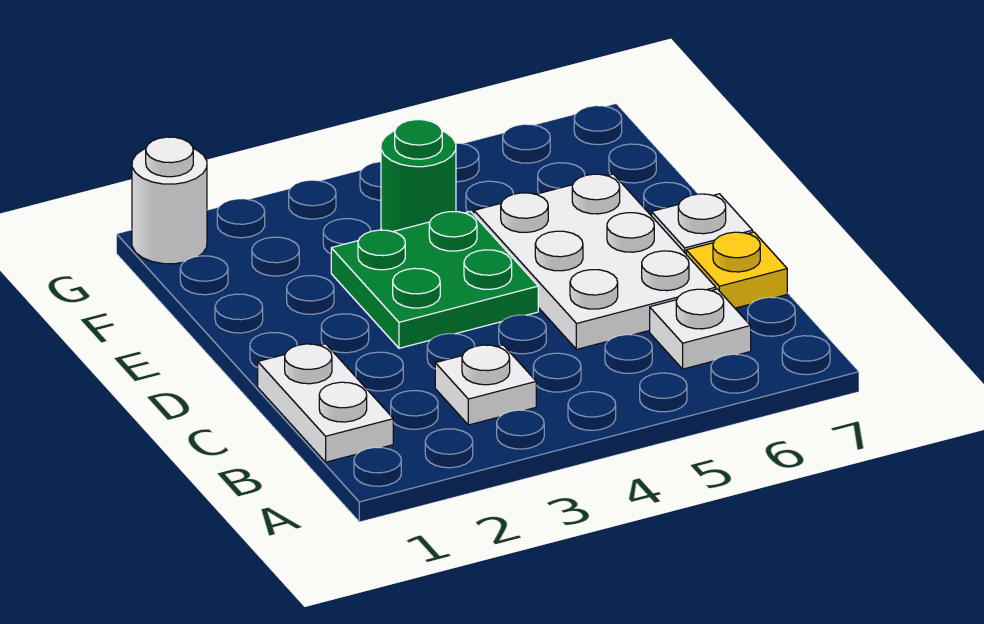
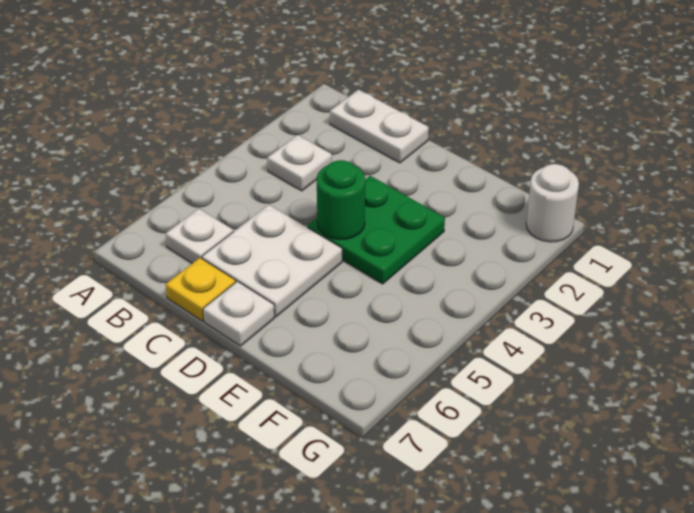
white 2x3 plate [474,174,716,349] -> white 2x2 plate [202,205,342,317]
green 1x1 round brick [381,120,456,232] -> green 1x1 round brick moved to [317,160,365,240]

